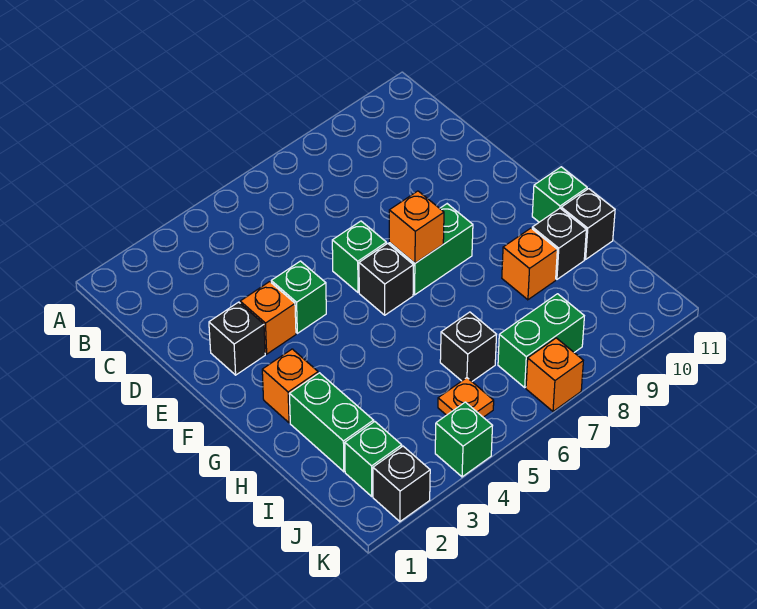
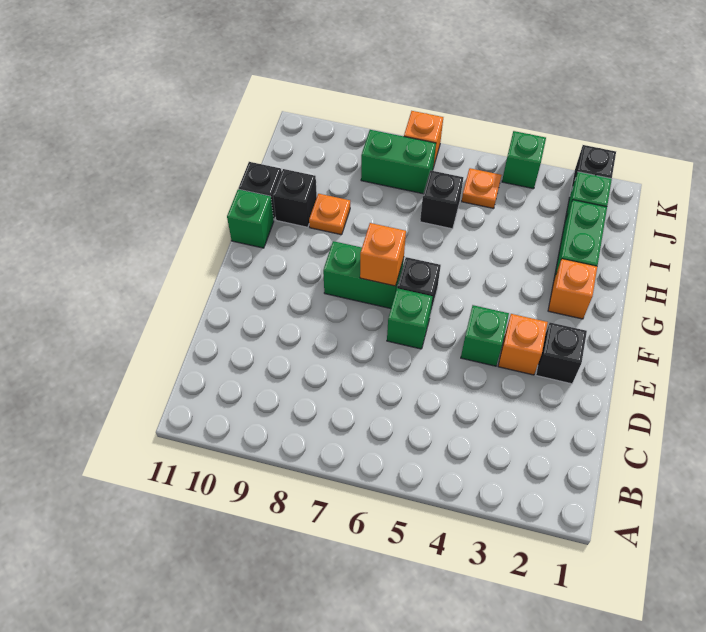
orange 1x1 brick [502,228,557,300] -> orange 1x1 plate [309,194,350,235]

